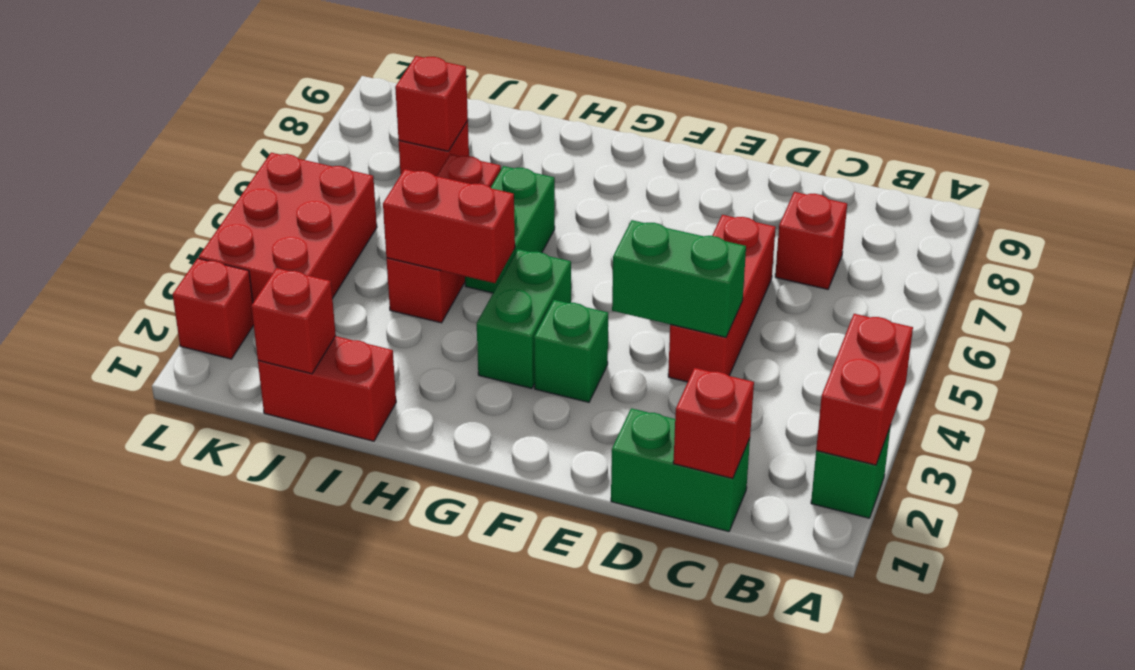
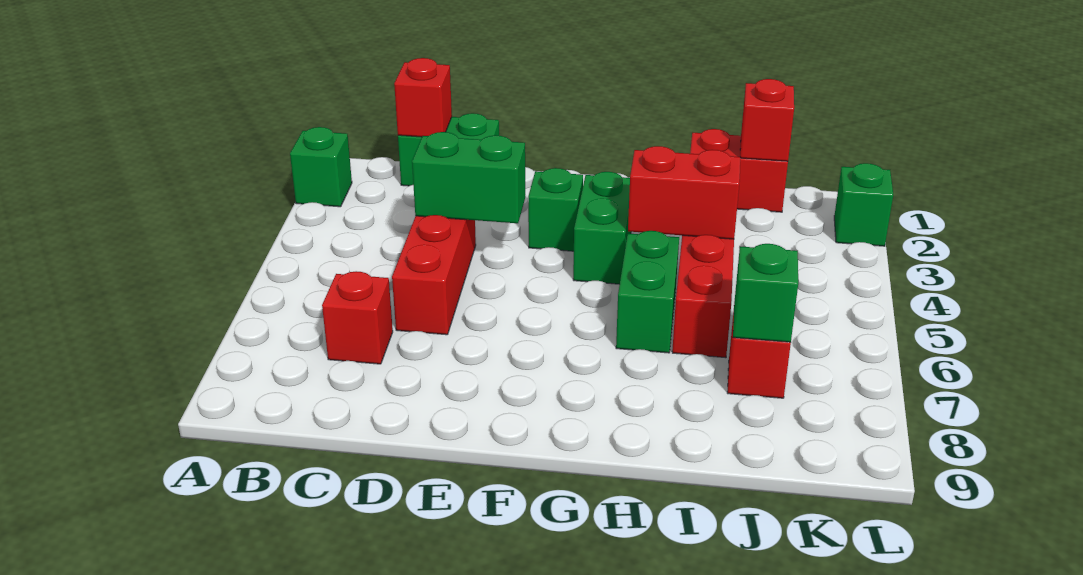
red 1x2 brick [816,314,913,465] -> none
red 1x1 brick [395,56,468,151] -> green 1x1 brick [733,244,798,343]
red 2x3 brick [199,153,377,302] -> none
red 1x1 brick [173,258,254,359] -> green 1x1 brick [834,163,893,246]

